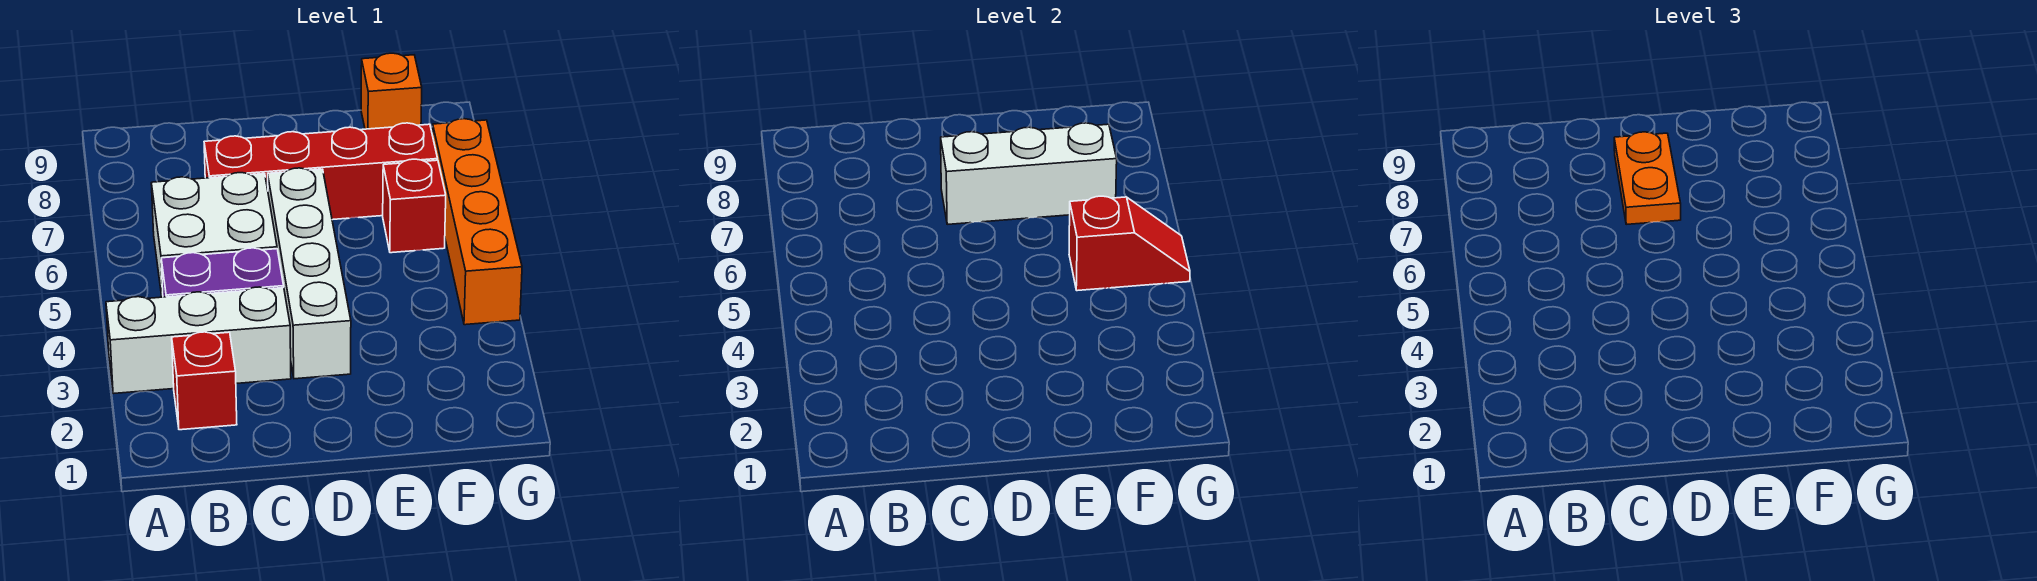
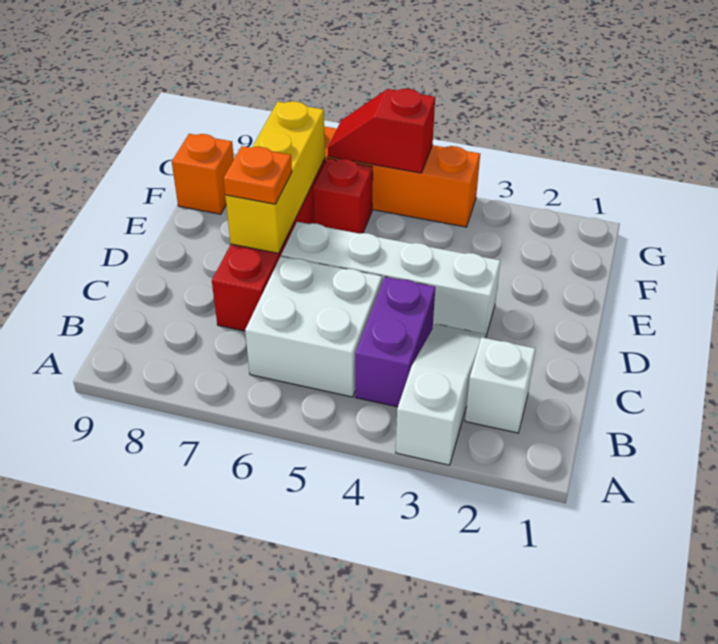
white 1x3 brick [106,287,291,394] -> white 1x3 slope [396,324,486,465]
red 1x1 brick [172,332,237,430] -> white 1x1 brick [465,337,535,433]
white 1x3 brick [941,123,1117,224] -> yellow 1x3 brick [225,101,325,253]
orange 1x2 plate [1614,132,1681,224] -> orange 1x1 plate [223,146,292,204]
red 1x2 slope [1069,196,1190,291] -> red 1x2 slope turned to [328,89,435,173]

